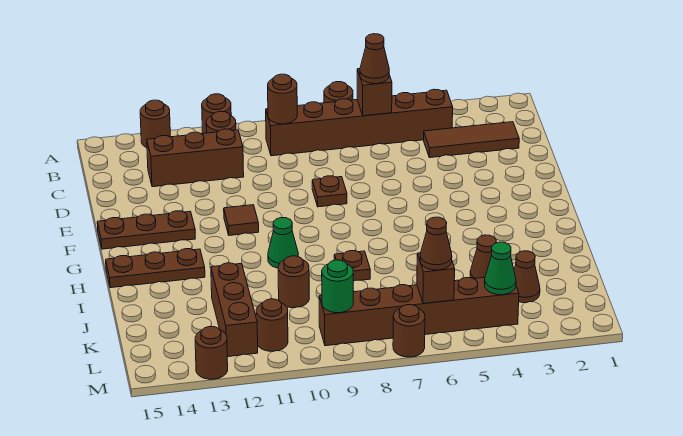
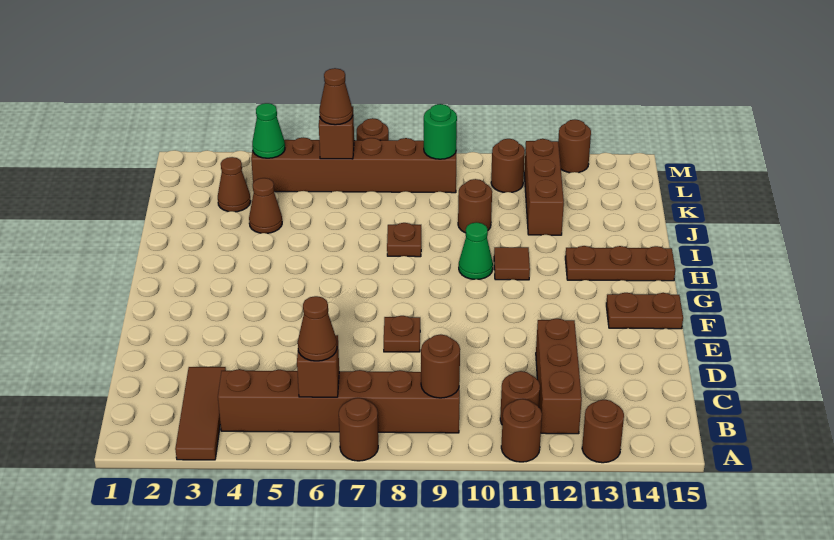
brown 1x3 tile [424,122,519,158] -> brown 1x3 tile turned to [175,367,226,460]
brown 1x3 brick [147,129,244,187] -> brown 1x3 brick turned to [536,319,582,434]
brown 1x1 tile [224,205,259,236] -> brown 1x1 tile moved to [494,247,530,280]
brown 1x3 plate [97,211,195,249] -> brown 1x2 plate [606,293,683,329]

